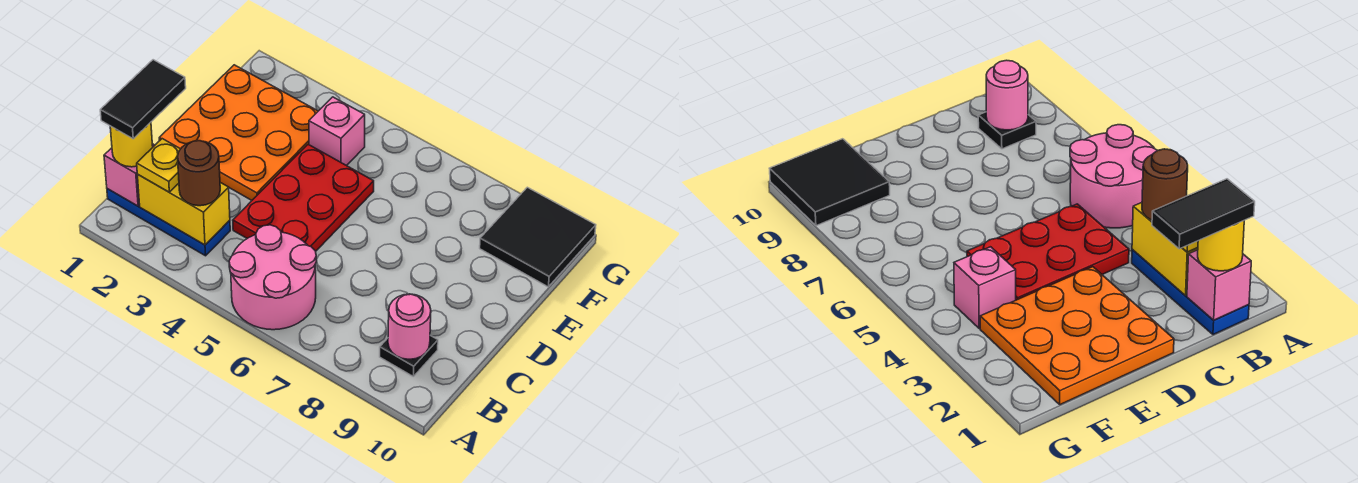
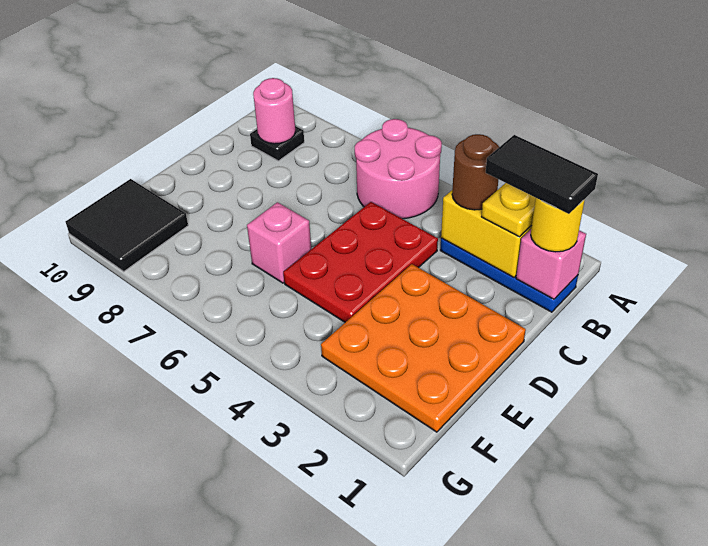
black 1x2 tile [100,60,186,139] -> black 1x2 tile turned to [486,135,598,214]
pink 1x1 brick [309,97,365,166] -> pink 1x1 brick moved to [247,202,311,283]

